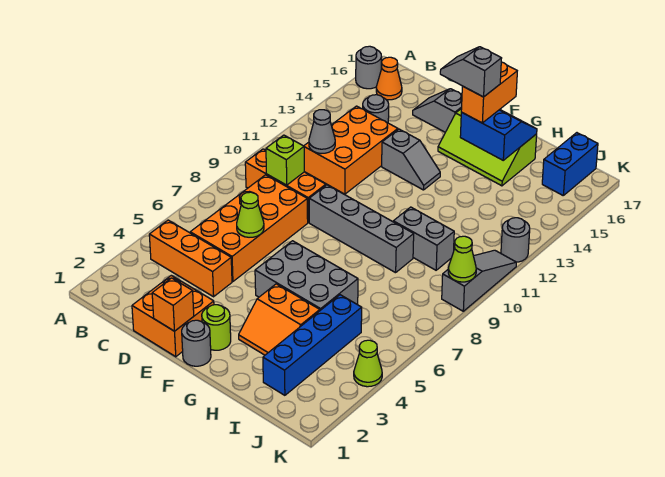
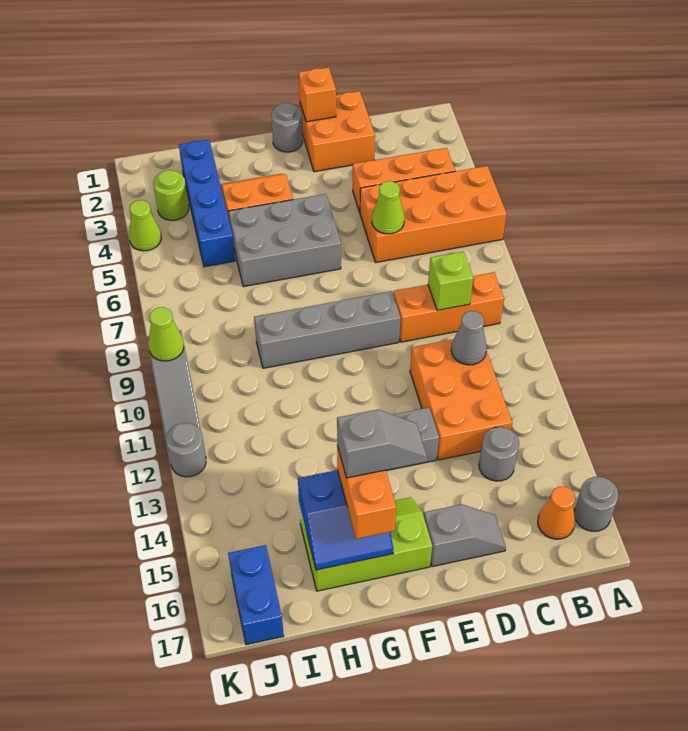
orange 2x4 brick [190,175,308,282] -> orange 2x4 brick turned to [360,166,507,262]
lime 1x1 round brick [202,305,231,350] -> lime 1x1 round brick moved to [153,170,189,220]
grey 1x2 brick [393,207,454,270] -> none

